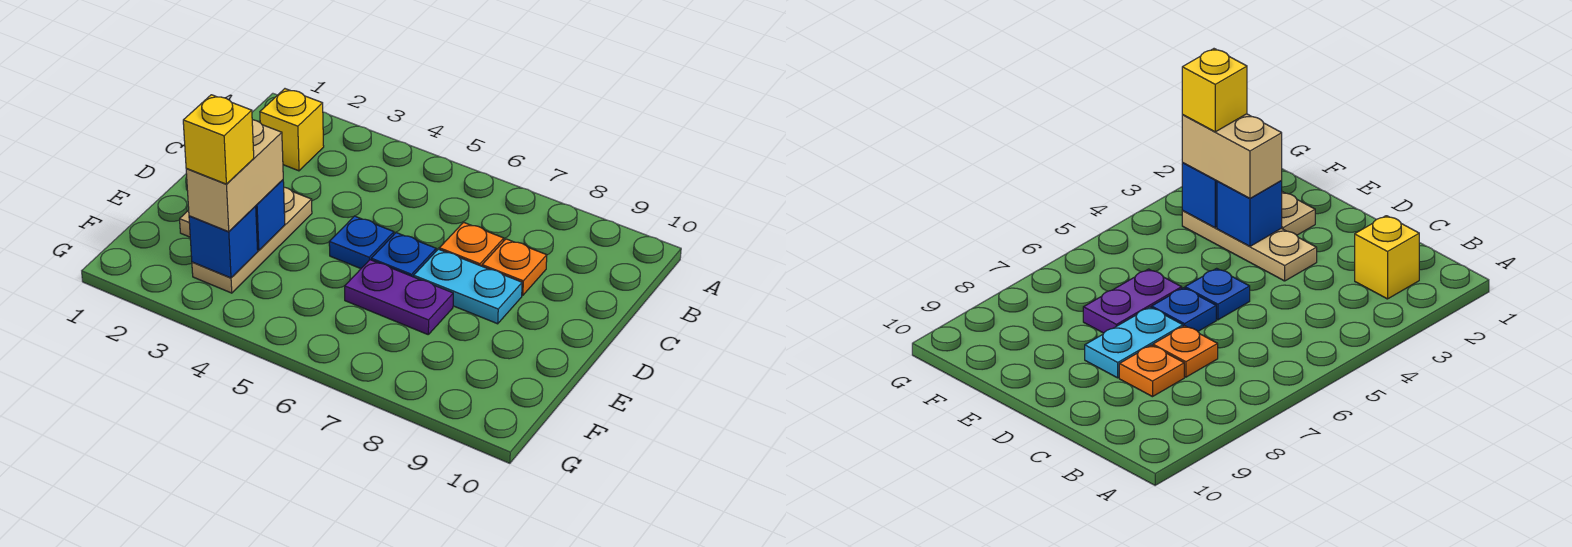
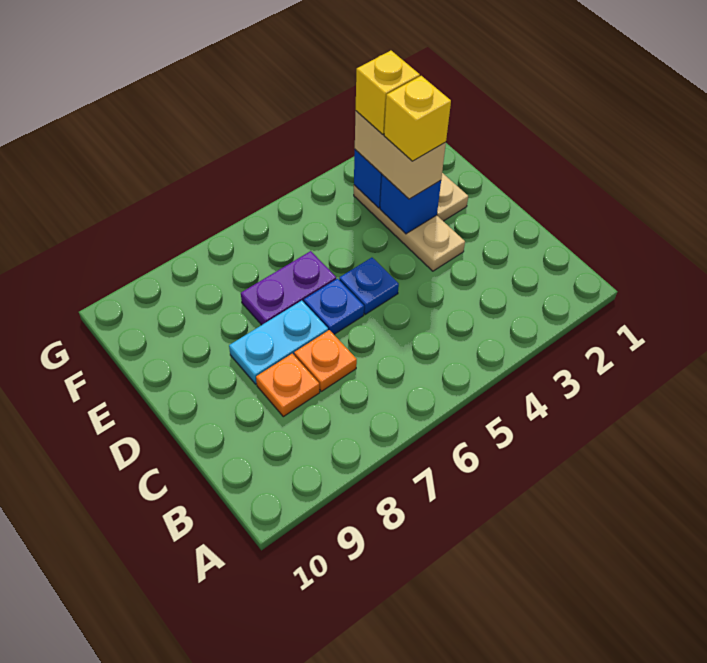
yellow 1x1 brick [260,89,324,171] -> yellow 1x1 brick moved to [384,76,451,161]

